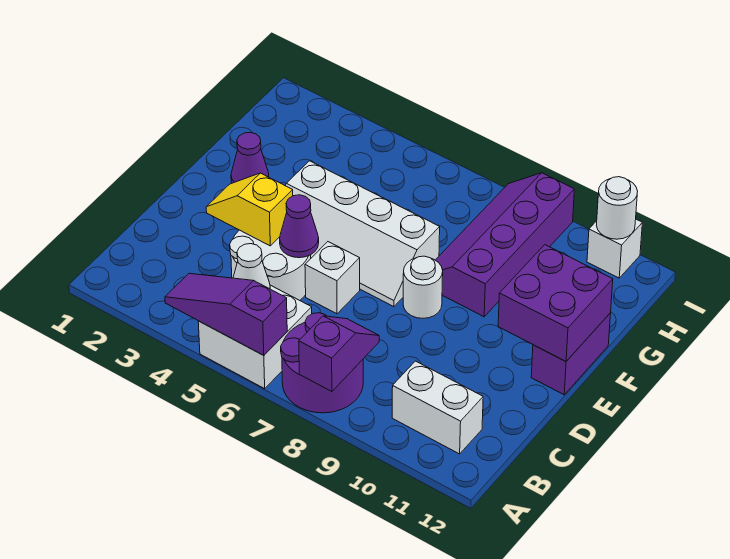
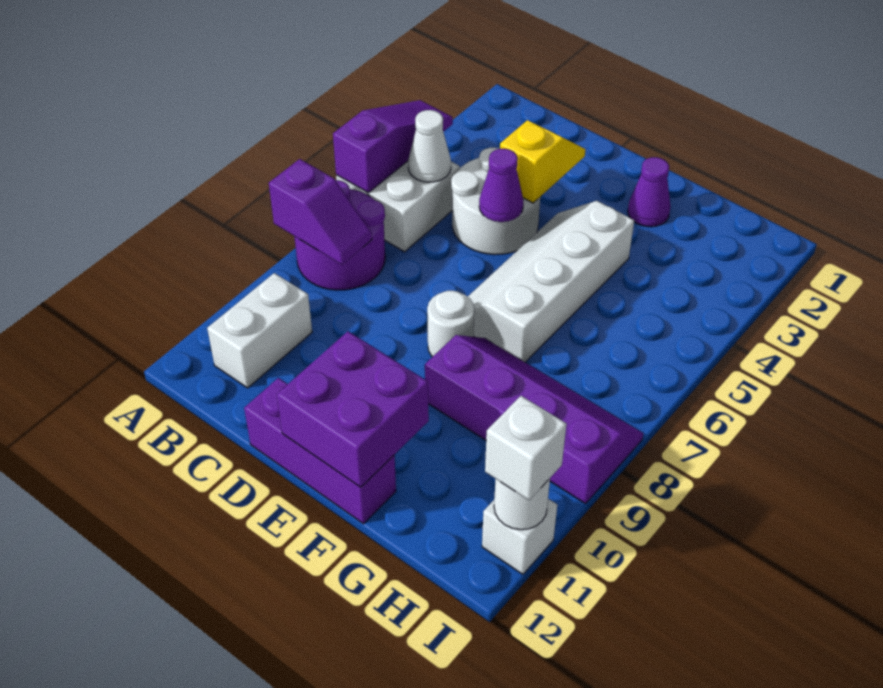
white 1x1 brick [305,242,360,314] -> white 1x1 brick moved to [485,396,566,500]
purple 1x2 brick [531,313,611,395] -> purple 1x3 brick [244,378,396,524]

